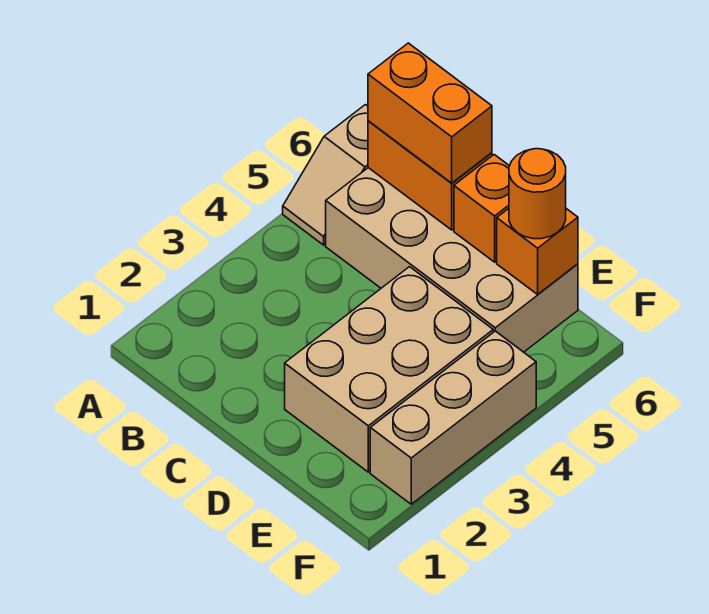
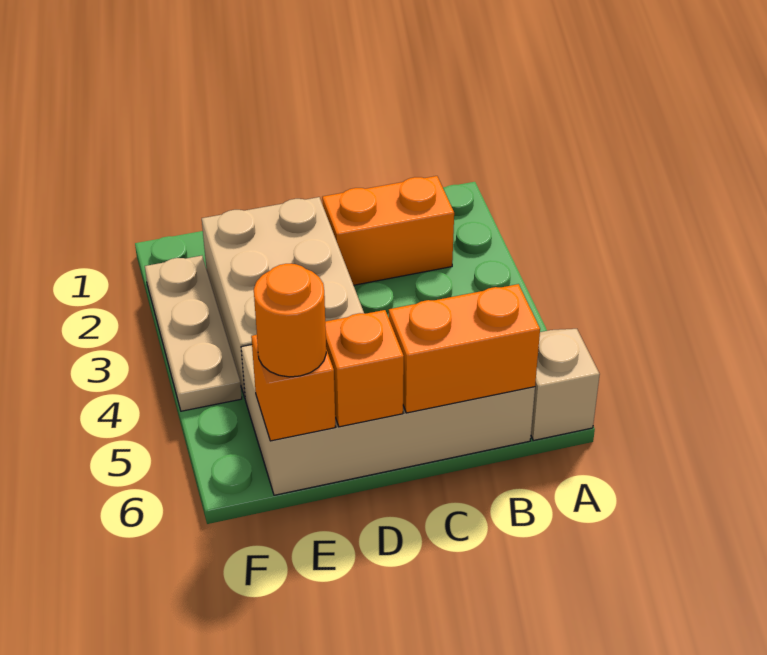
orange 1x2 brick [368,43,492,183] -> orange 1x2 brick moved to [322,176,454,285]
tan 1x3 brick [370,331,536,504] -> tan 1x3 plate [145,256,242,411]

